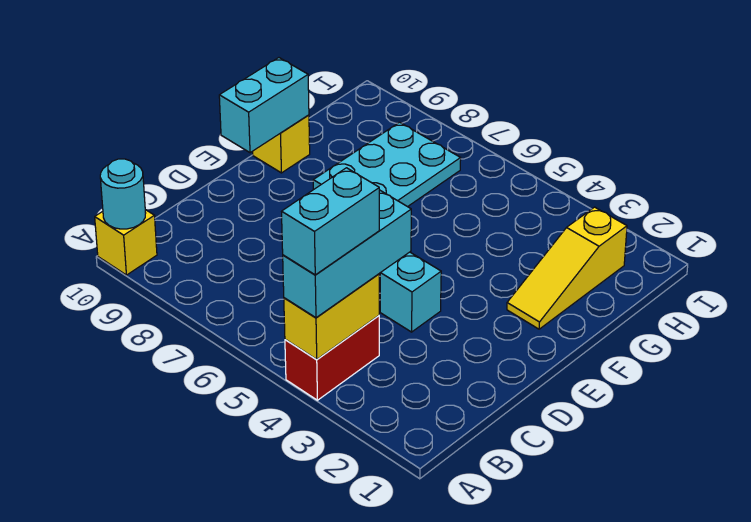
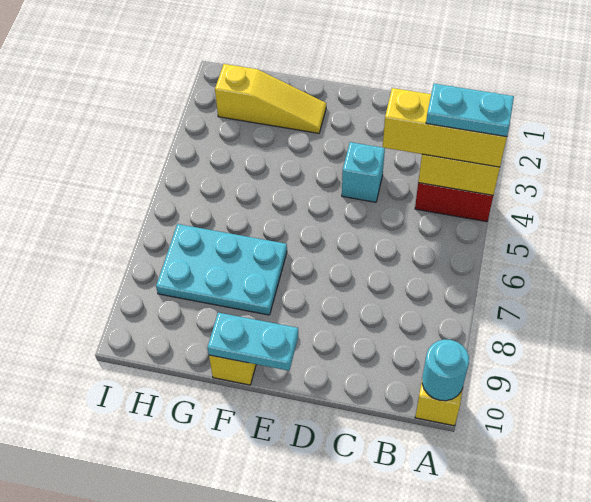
cyan 1x3 brick [283,190,411,318] -> yellow 1x3 brick [383,88,507,167]
cyan 1x2 brick [282,168,379,275] -> cyan 1x2 plate [426,84,514,137]
cyan 1x2 brick [219,58,309,153] -> cyan 1x2 plate [207,313,298,371]

